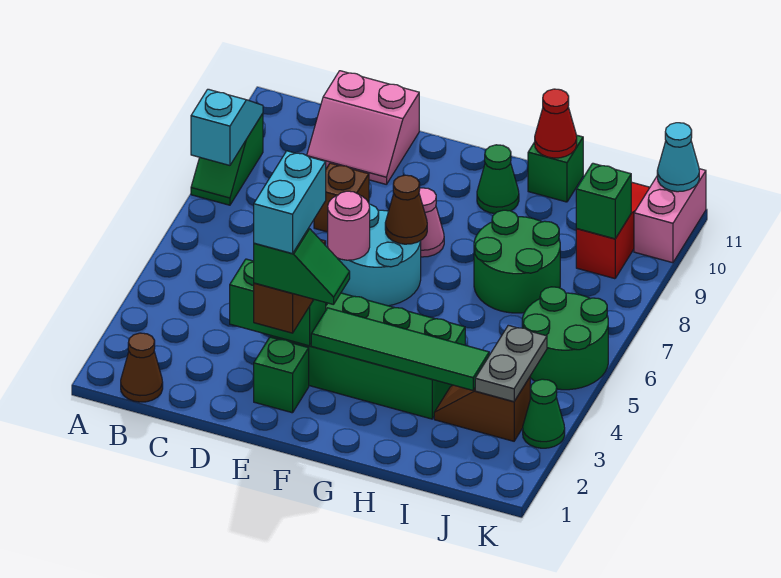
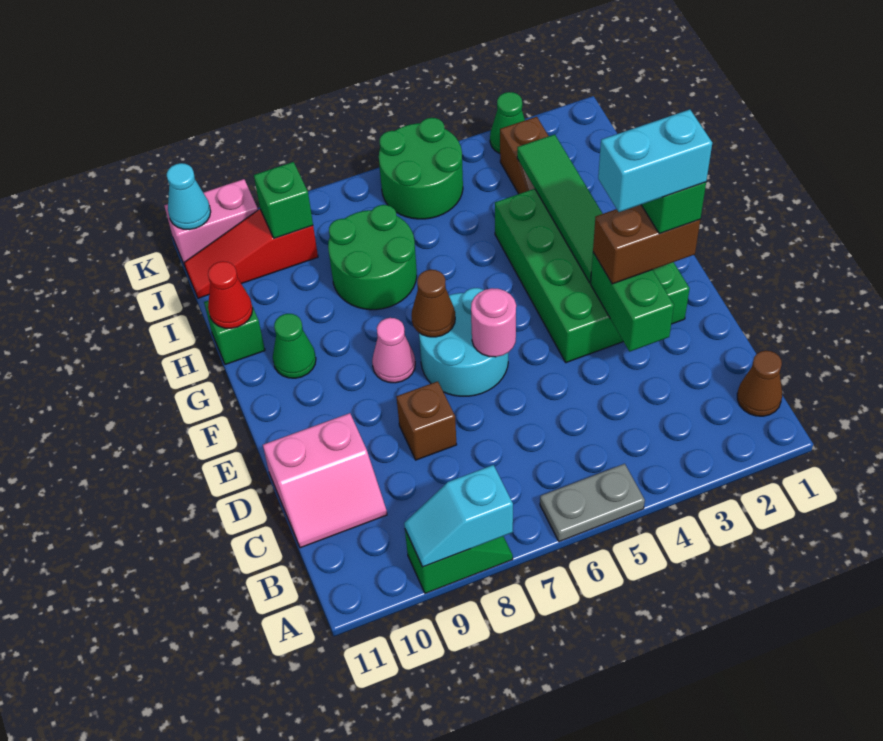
pink 2x2 slope [307,71,419,185] -> pink 2x2 slope turned to [263,413,387,548]
grey 1x2 plate [475,325,547,402] -> grey 1x2 plate moved to [540,464,645,542]

